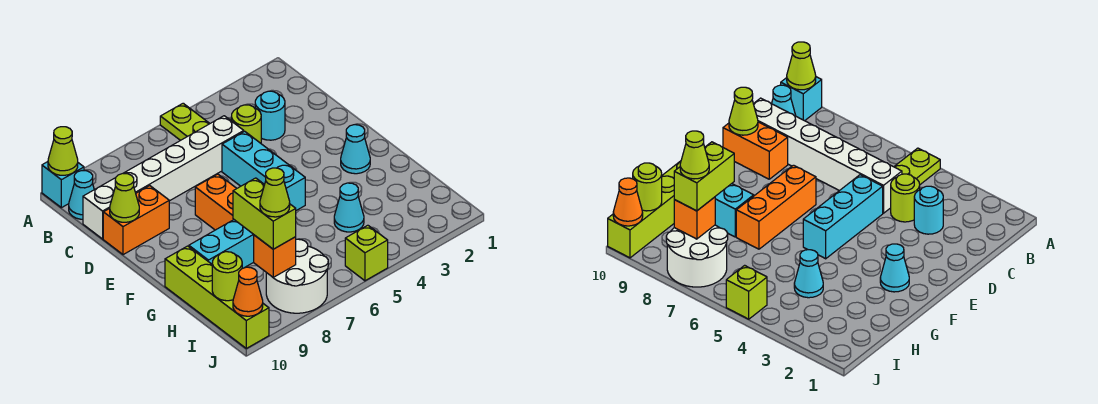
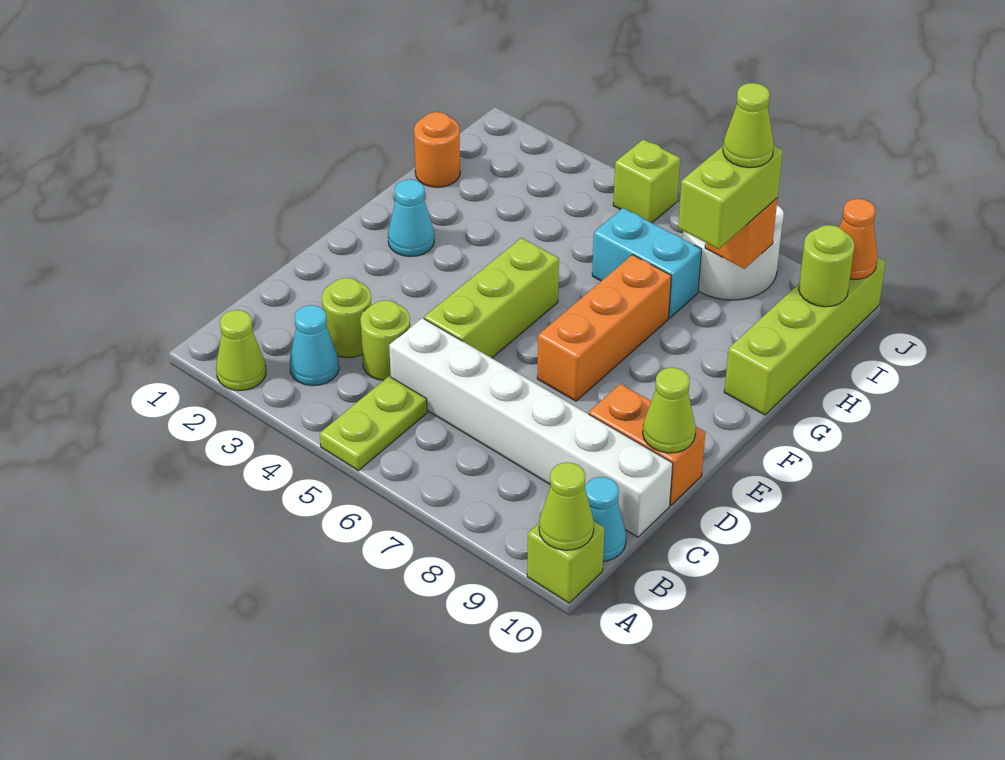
none -> lime 1x1 cone [216,310,266,391]
cyan 1x1 brick [42,162,84,208] -> lime 1x1 brick [527,521,604,603]
cyan 1x1 round brick [255,91,285,140] -> lime 1x1 round brick [322,278,371,358]
cyan 1x3 brick [222,131,305,211] -> lime 1x3 brick [424,238,559,358]
cyan 1x2 brick [189,220,254,268] -> cyan 1x2 brick moved to [592,208,702,318]
none -> orange 1x1 round brick [414,112,460,187]
cyan 1x1 cone [334,183,364,232] -> cyan 1x1 cone moved to [290,305,339,386]

